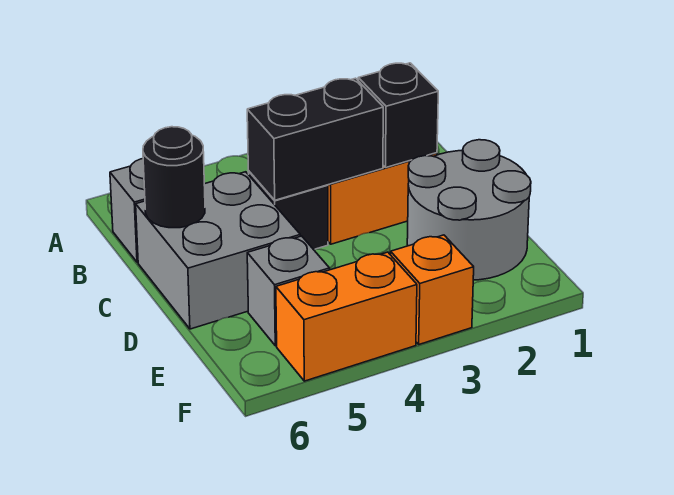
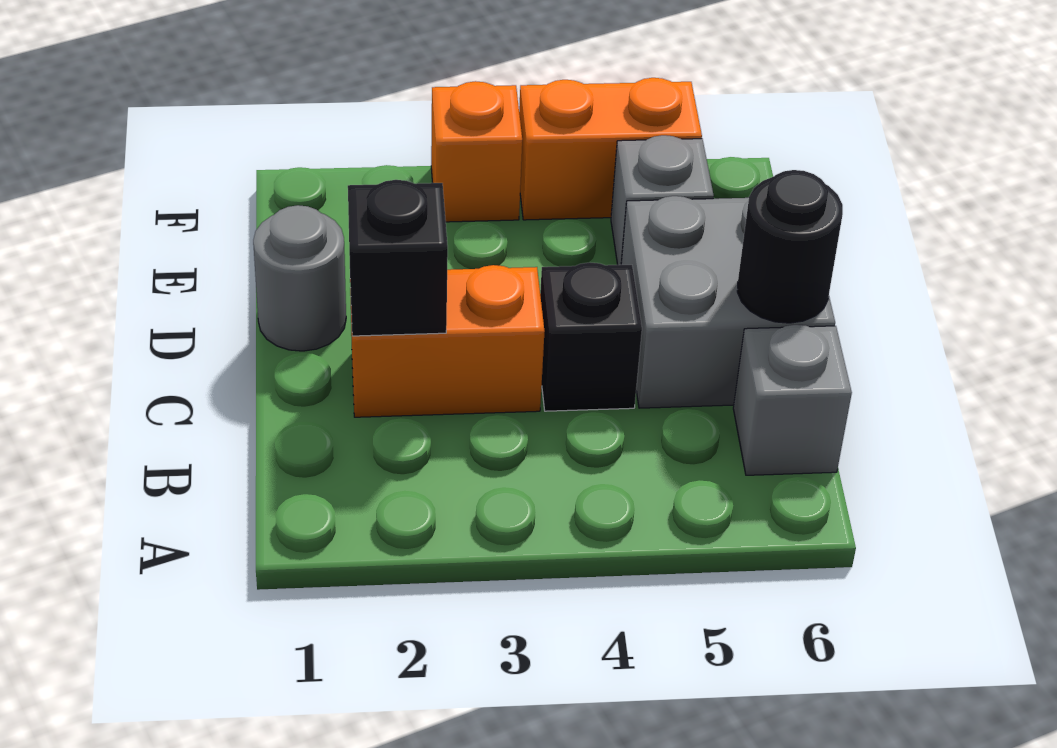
black 1x2 brick [247,78,383,200] -> none
grey 2x2 round brick [407,140,531,280] -> grey 1x1 round brick [253,205,346,351]

